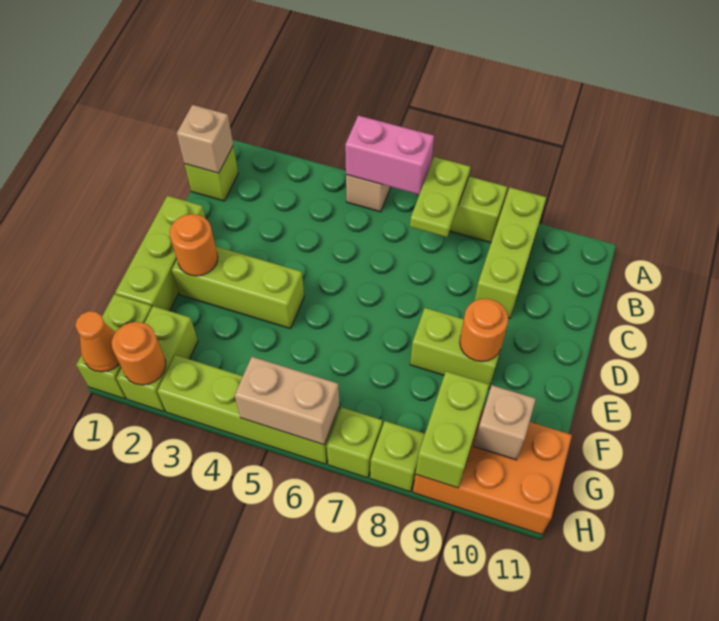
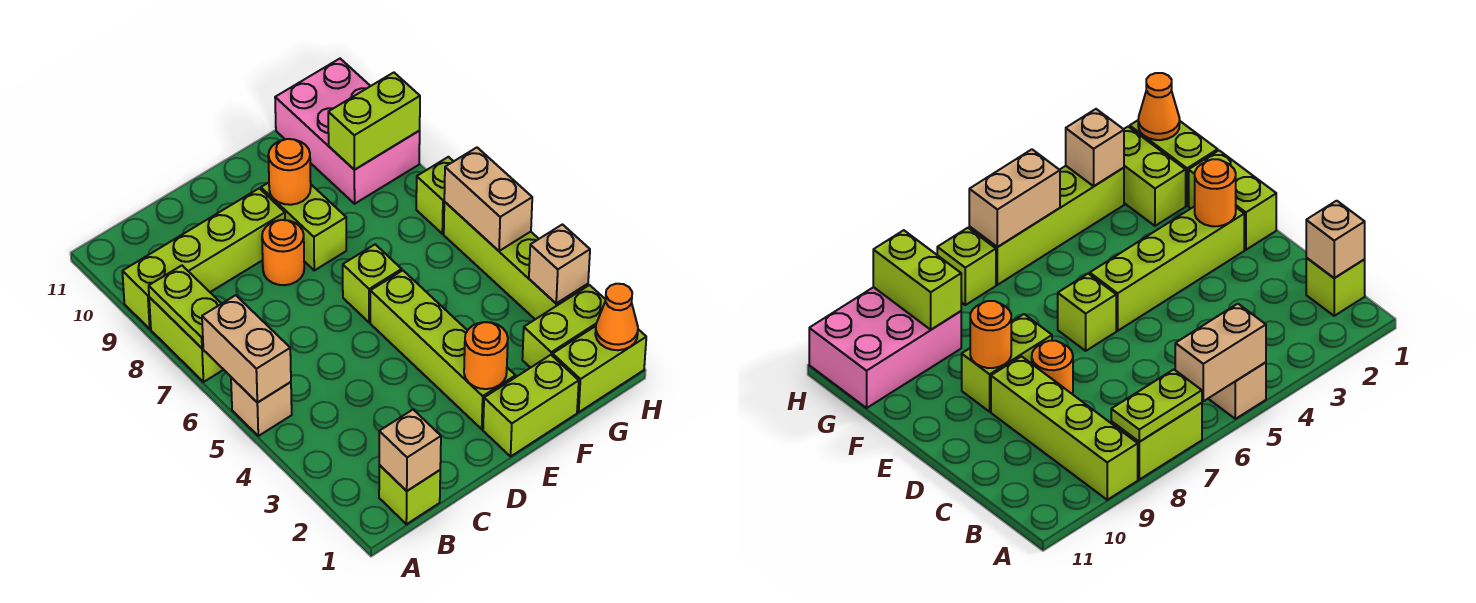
pink 1x2 brick [345,116,434,194] -> tan 1x2 brick [202,295,291,403]
lime 1x2 plate [410,157,470,237] -> lime 1x2 plate turned to [149,266,222,348]
lime 1x3 brick [474,188,546,318] -> lime 1x4 brick [122,188,285,329]
lime 1x3 brick [115,196,205,311] -> lime 1x2 brick [483,355,579,456]
lime 1x3 brick [172,247,304,329] -> lime 1x4 brick [370,270,515,429]
orange 2x3 brick [413,408,572,535] -> pink 2x3 brick [275,59,420,204]
tan 1x1 brick [474,385,536,460] -> tan 1x1 brick moved to [529,224,590,303]
orange 1x1 round brick [112,322,166,385] -> orange 1x1 round brick moved to [262,220,304,285]
lime 1x1 brick [370,421,425,492] -> lime 1x1 brick moved to [343,244,402,322]

